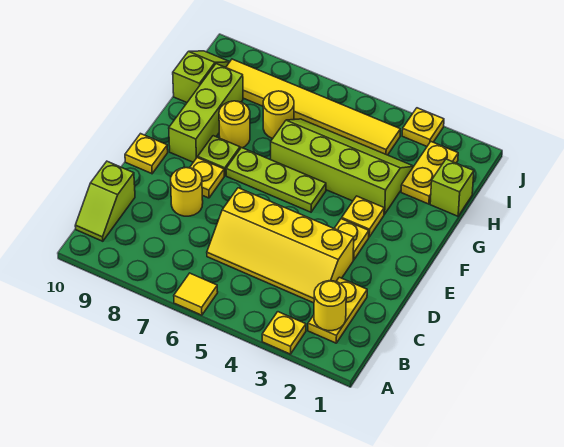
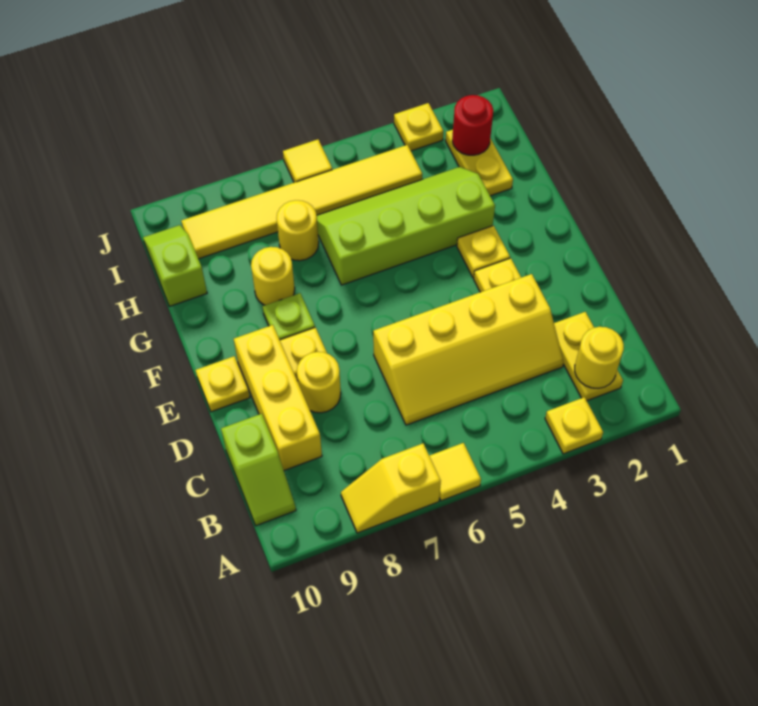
none -> yellow 1x2 slope [341,444,441,533]
none -> yellow 1x3 brick [234,325,322,470]
lime 1x3 plate [226,148,326,212] -> none
lime 1x3 brick [169,64,243,162] -> none
lime 1x1 brick [430,159,474,216] -> none
none -> red 1x1 round brick [452,95,493,155]
none -> yellow 1x1 tile [283,140,332,183]

